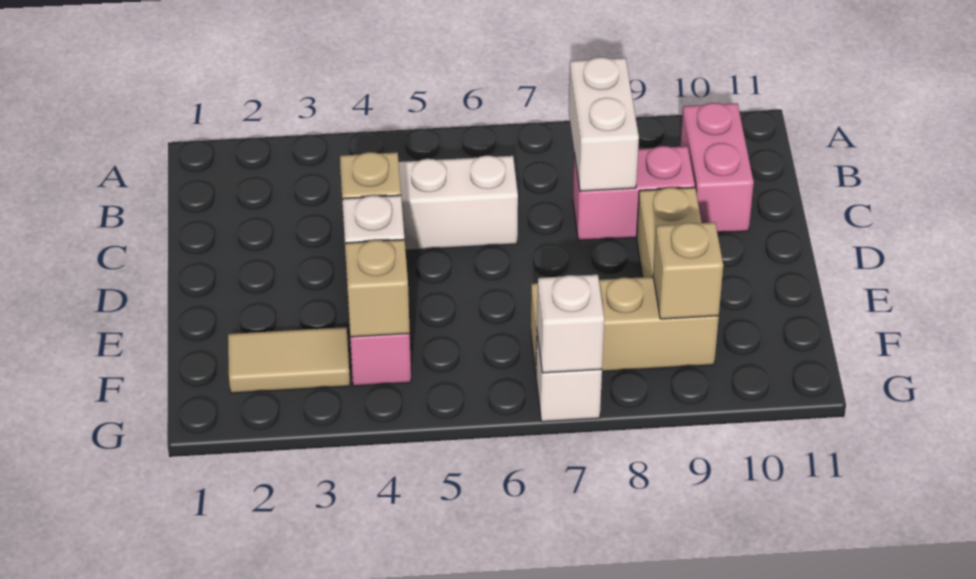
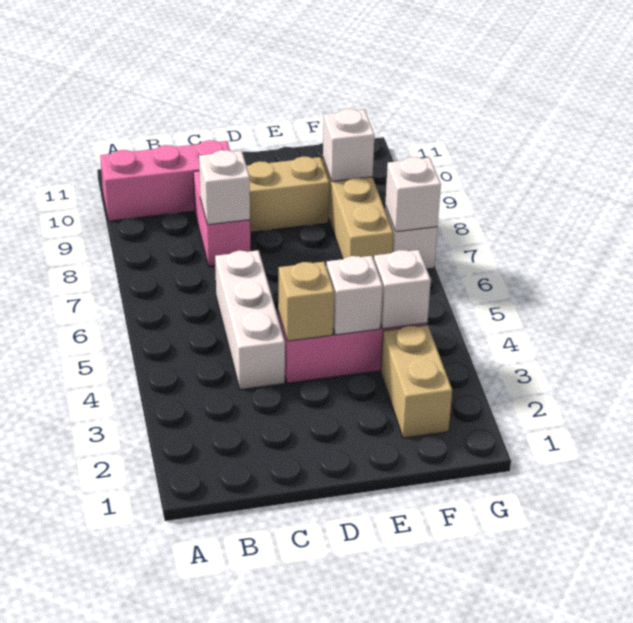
white 1x2 brick [569,57,639,191] -> white 1x1 brick [199,150,250,225]
pink 1x2 brick [680,103,754,233] -> pink 1x3 brick [100,140,230,221]
tan 1x2 tile [228,327,350,393] -> tan 1x2 brick [381,325,452,438]
tan 1x1 brick [345,240,410,337] -> white 1x1 brick [374,250,431,329]
tan 1x1 brick [653,222,723,319] -> white 1x1 brick [323,109,375,181]

